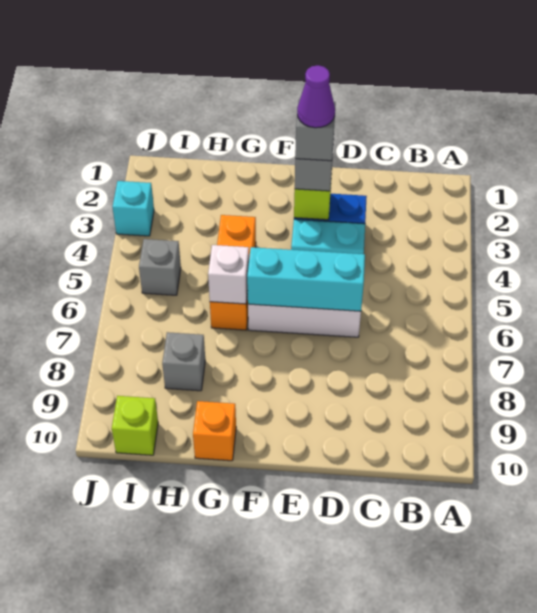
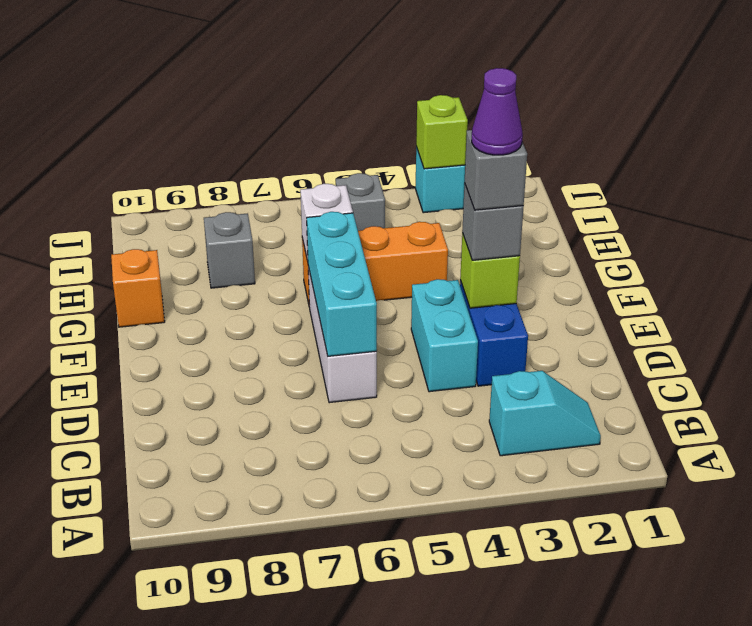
none -> cyan 1x2 slope [489,371,601,456]
lime 1x1 brick [112,396,158,455] -> lime 1x1 brick moved to [416,95,468,169]

